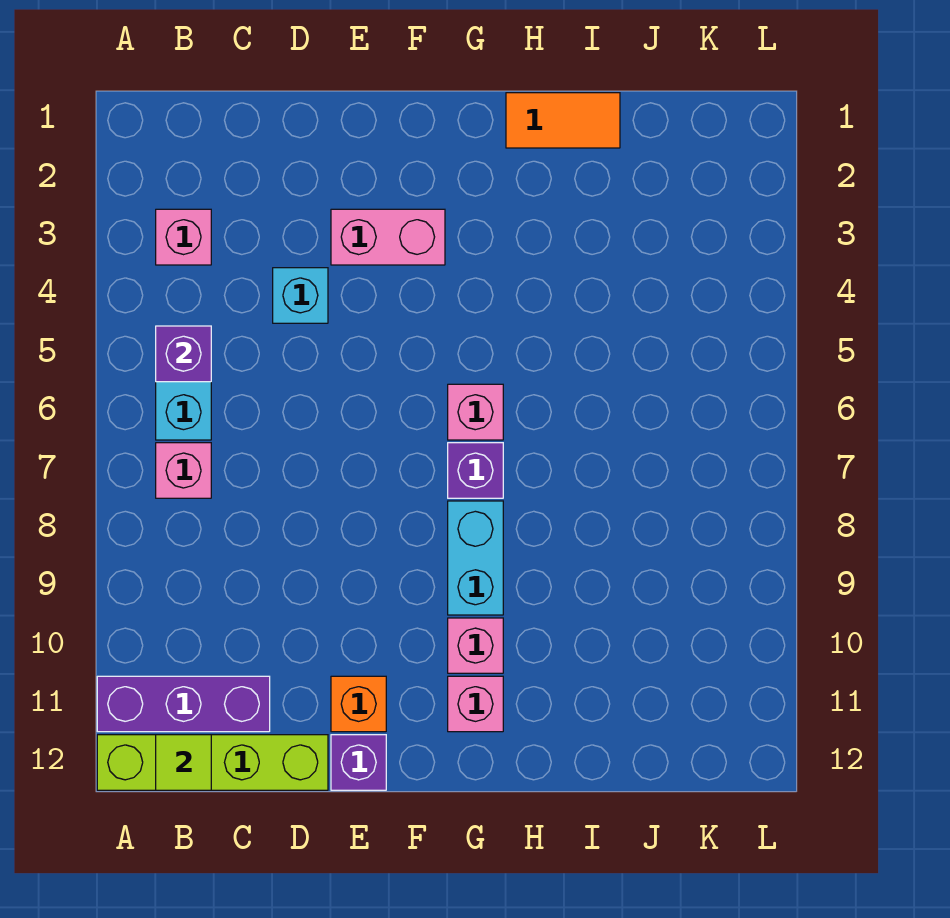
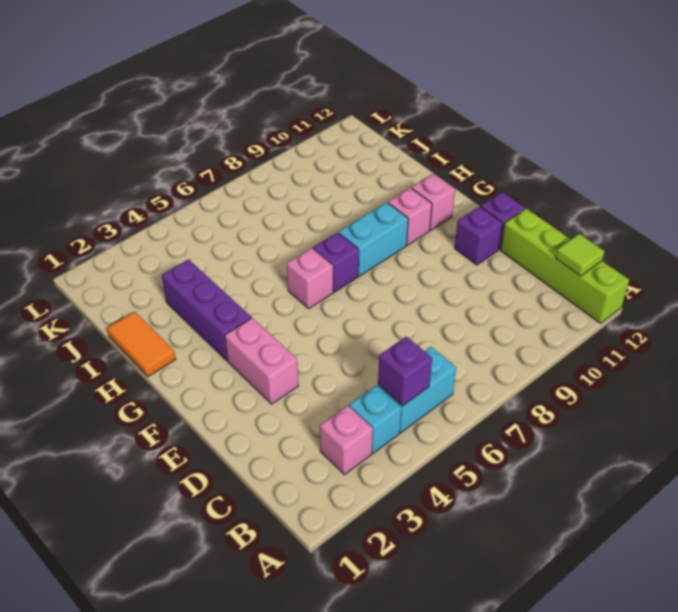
purple 1x3 brick [97,676,270,732] -> purple 1x3 brick moved to [162,259,251,361]
pink 1x1 brick [156,443,211,498] -> none
cyan 1x1 brick [273,268,328,323] -> cyan 1x1 brick moved to [349,385,401,453]
orange 1x1 brick [331,676,386,732] -> purple 1x1 brick [455,206,503,265]

